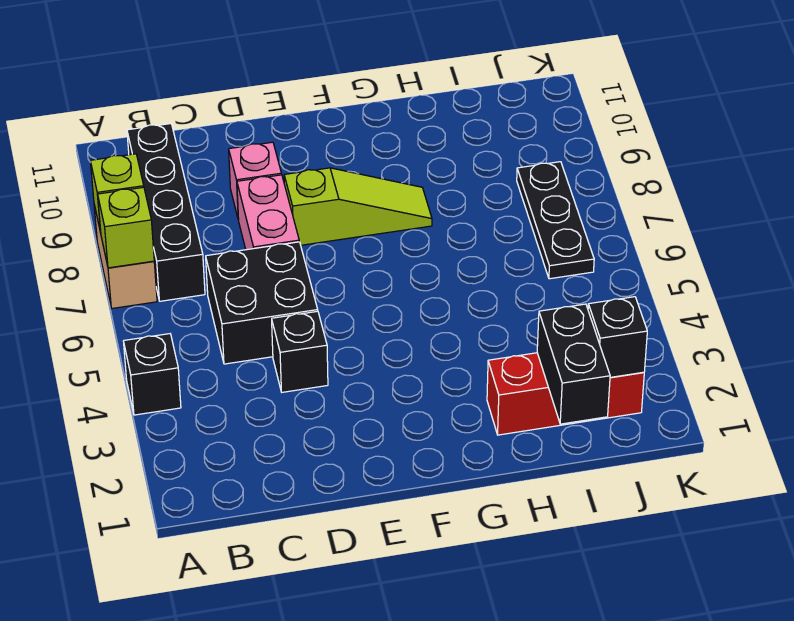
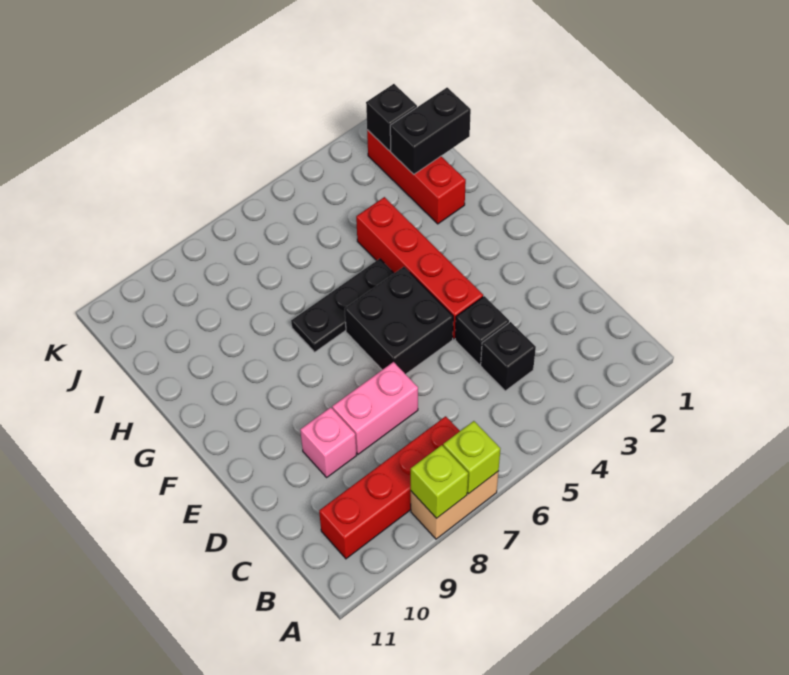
black 1x1 brick [124,334,181,415] -> black 1x1 brick moved to [481,322,536,391]
black 1x4 brick [127,124,205,301] -> red 1x4 brick [319,416,460,559]
black 2x2 brick [206,242,318,364] -> black 2x2 brick moved to [345,267,453,374]
none -> red 1x4 brick [356,197,483,339]
lime 1x3 slope [284,168,432,245] -> none
black 1x3 plate [517,162,594,279] -> black 1x3 plate moved to [291,259,394,352]

